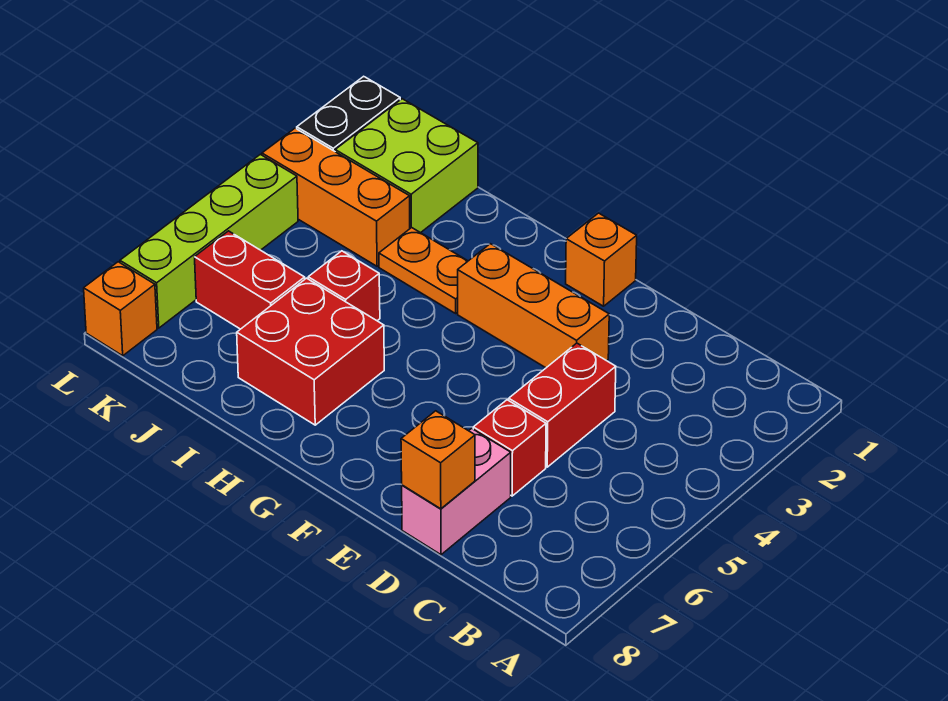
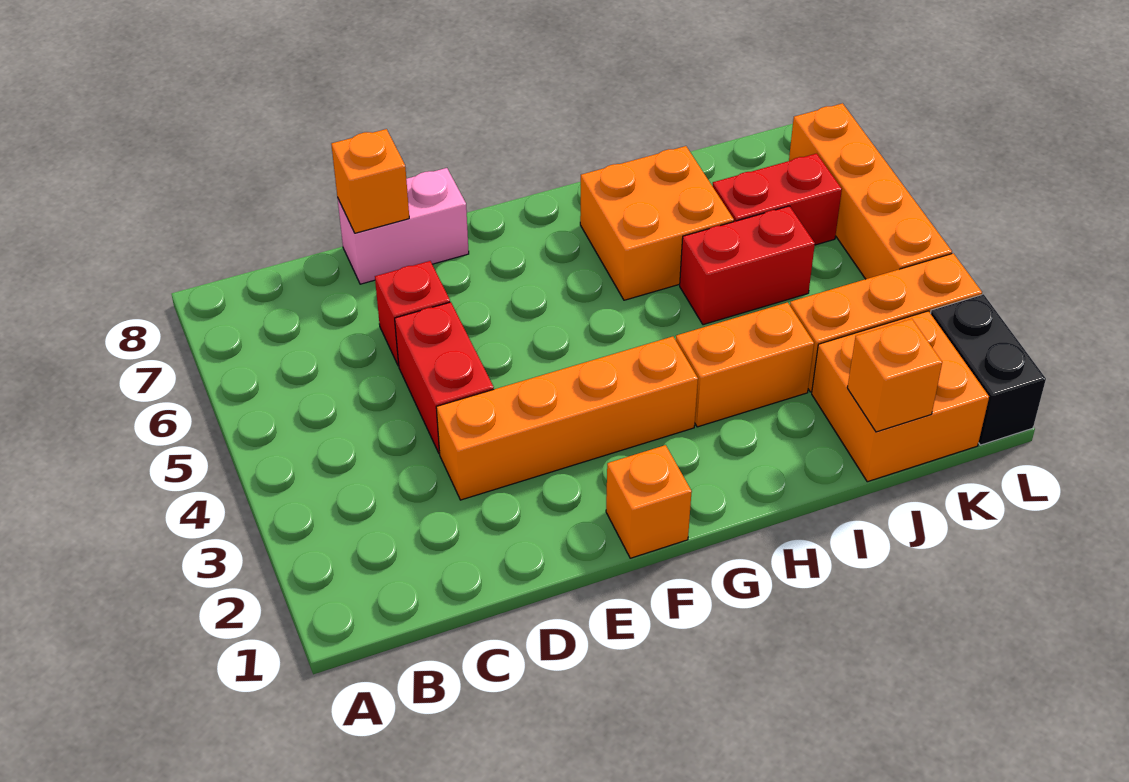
pink 1x2 brick [402,428,511,555] -> pink 1x2 brick turned to [338,168,469,284]
orange 1x3 brick [458,244,609,368] -> orange 1x4 brick [436,337,698,500]
orange 1x2 plate [379,228,468,313] -> orange 1x2 brick [676,302,814,427]
red 2x2 brick [237,278,384,425] -> orange 2x2 brick [580,146,734,300]
red 1x1 brick [308,251,380,321] -> red 1x2 brick [680,206,815,325]
lime 2x2 brick [335,99,478,233] -> orange 2x2 brick [812,311,989,482]
lime 1x4 brick [120,154,298,328] -> orange 1x4 brick [789,103,952,279]
orange 1x1 brick [84,262,157,356] -> orange 1x1 brick moved to [847,319,942,432]

